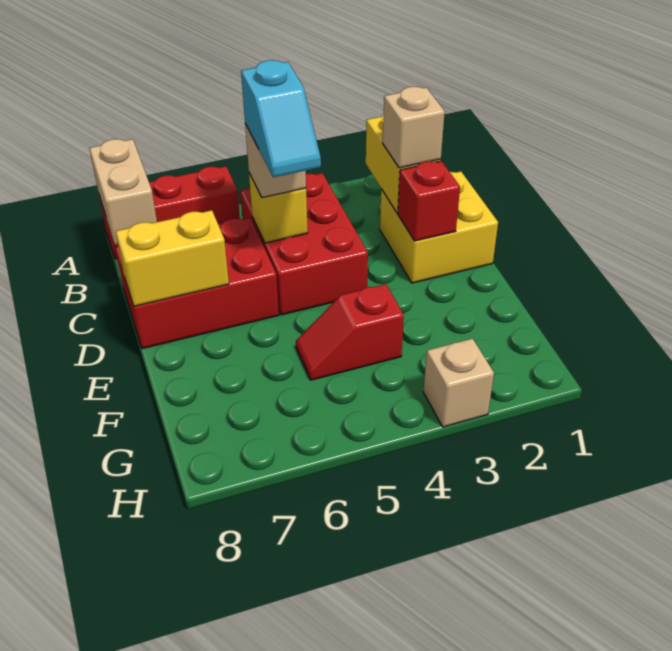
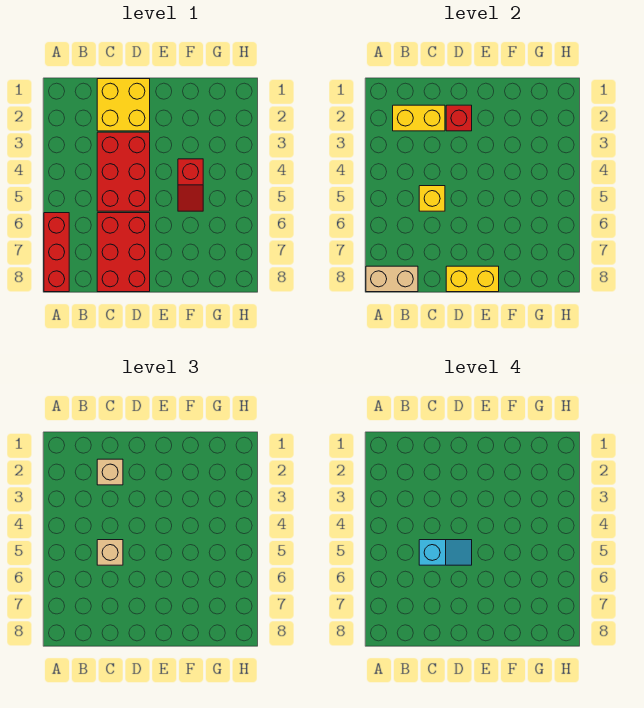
red 2x3 brick [240,173,368,315] -> red 2x3 brick turned to [97,132,150,211]
yellow 1x2 brick [116,210,229,306] -> yellow 1x2 brick turned to [446,266,499,292]
tan 1x1 brick [424,339,494,427] -> none

